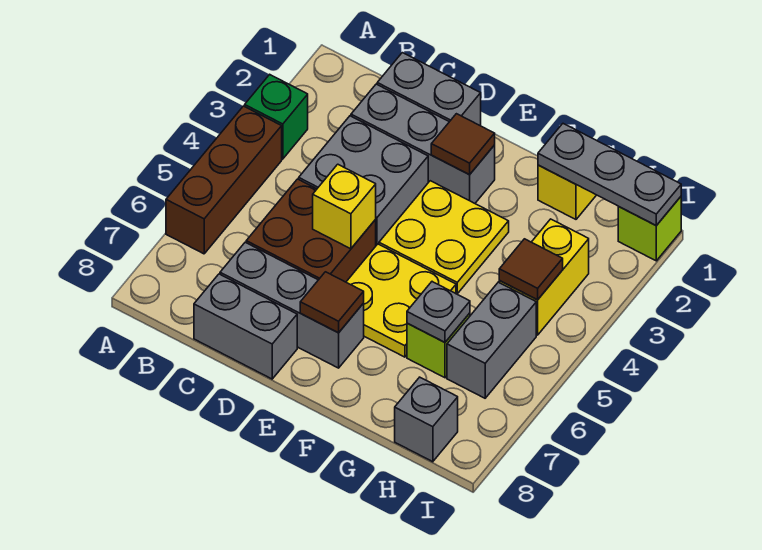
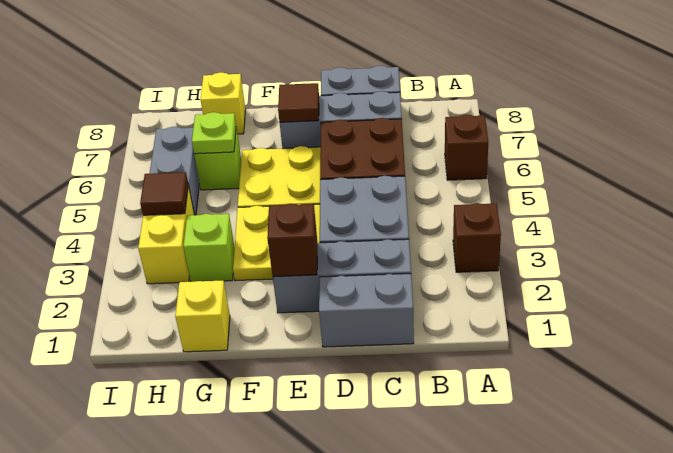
green 1x1 brick [245,75,308,159] -> brown 1x1 brick [453,203,501,272]
brown 1x3 brick [166,106,282,254] -> brown 1x1 brick [445,115,488,180]
yellow 1x1 brick [313,164,376,249] -> yellow 1x1 brick moved to [200,72,246,134]
brown 1x1 tile [431,114,495,174] -> brown 1x1 brick [267,204,317,277]
grey 1x3 plate [538,124,681,225] -> none
grey 1x1 plate [407,282,470,342] -> lime 1x1 plate [192,112,236,154]
grey 1x1 brick [395,377,458,462] -> none
lime 1x1 brick [618,197,681,261] -> lime 1x1 brick moved to [184,214,234,282]

